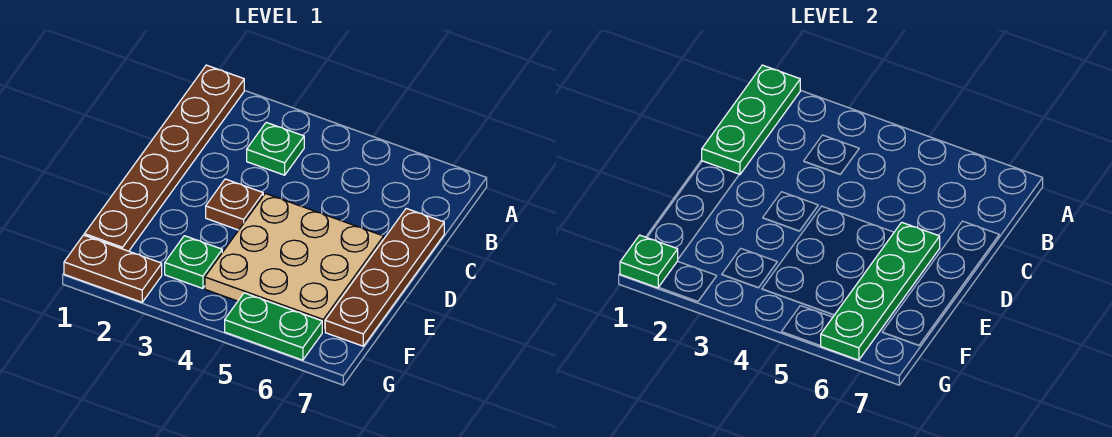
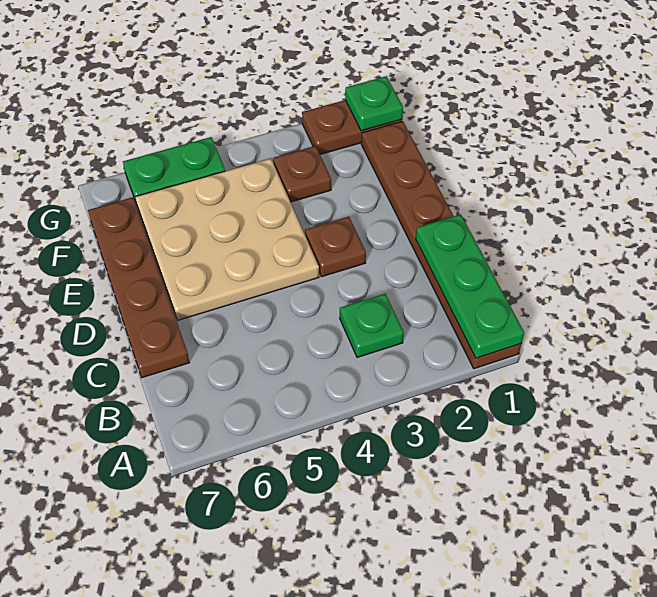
green 1x4 plate [821,222,940,360] -> none
green 1x1 plate [165,236,222,289] -> brown 1x1 plate [273,146,331,202]

